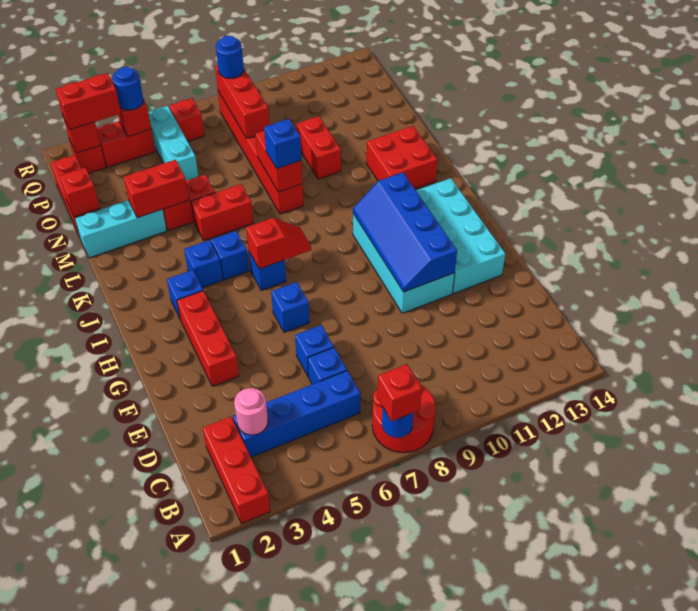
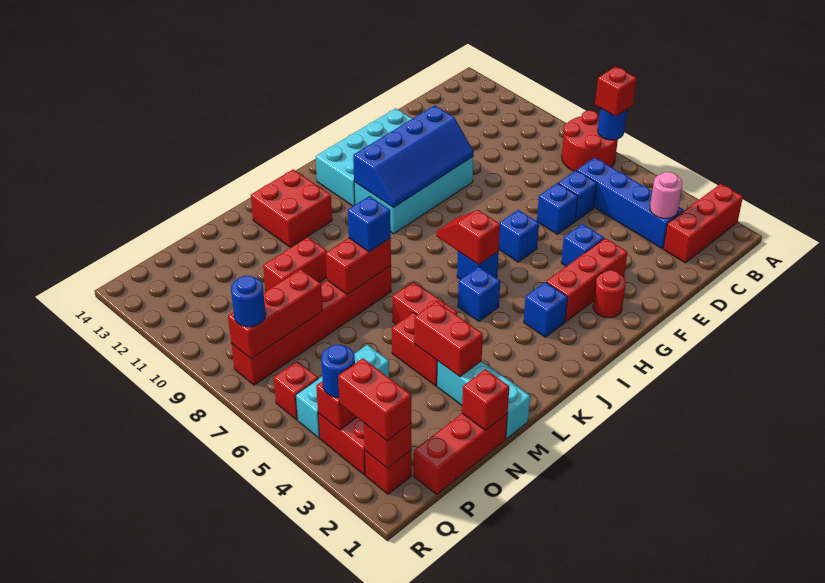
none -> red 1x1 round brick [593,270,626,318]
blue 1x1 brick [184,240,223,288] -> blue 1x1 brick moved to [561,224,604,266]

